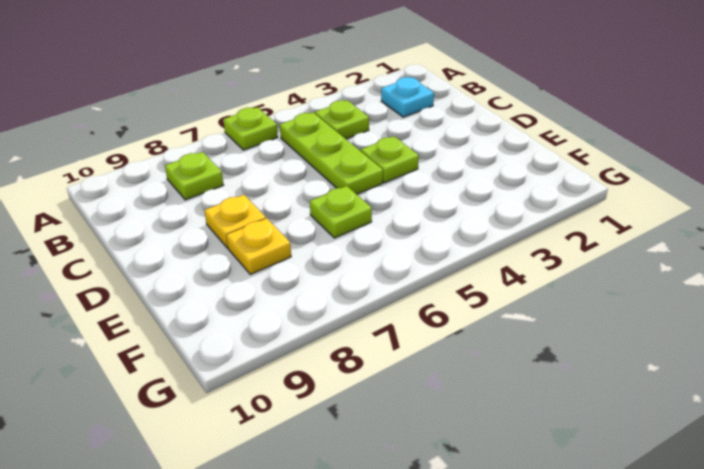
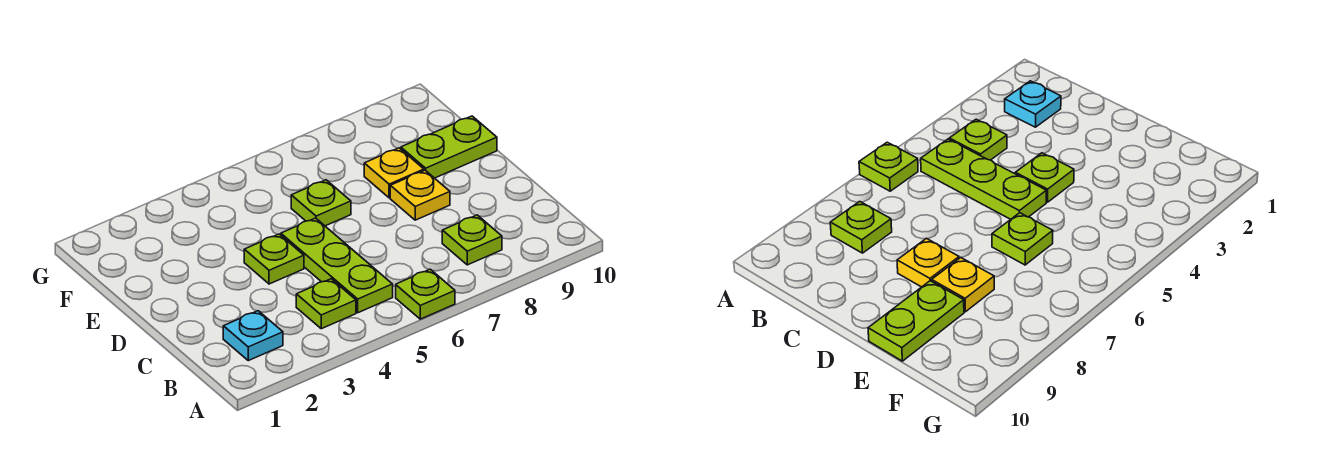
none -> lime 1x2 plate [401,116,497,178]

